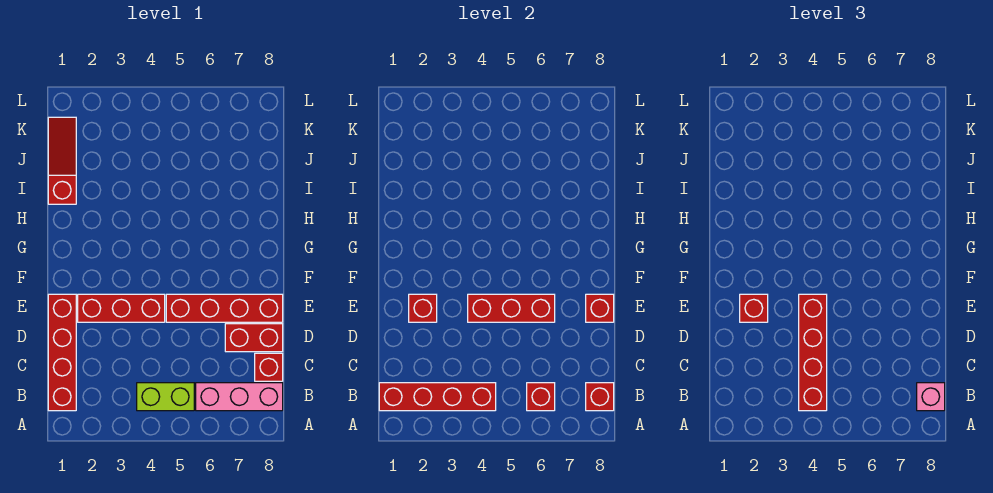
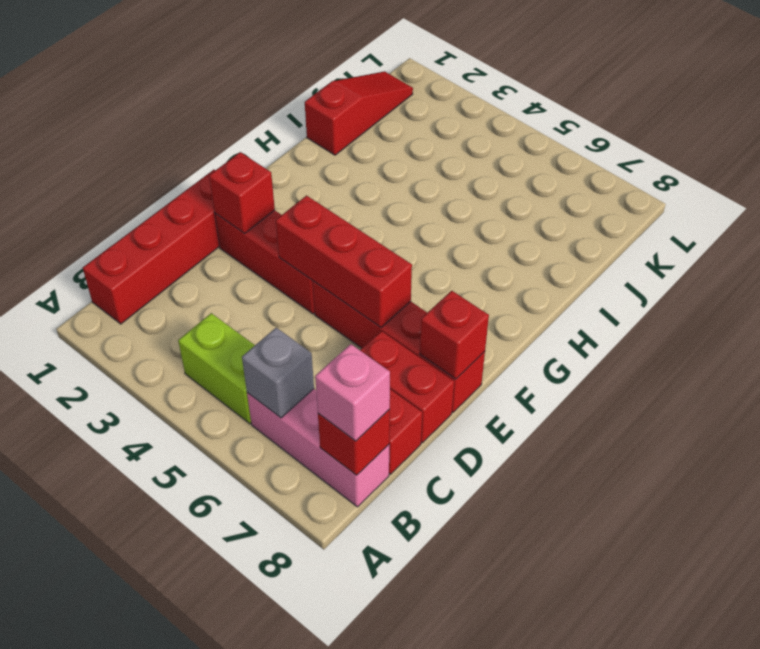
red 1x4 brick [379,383,496,411] -> none
red 1x4 brick [799,294,827,411] -> none
red 1x1 brick [527,383,555,411] -> grey 1x1 brick [242,328,314,418]
red 1x1 brick [740,294,768,322] -> none

